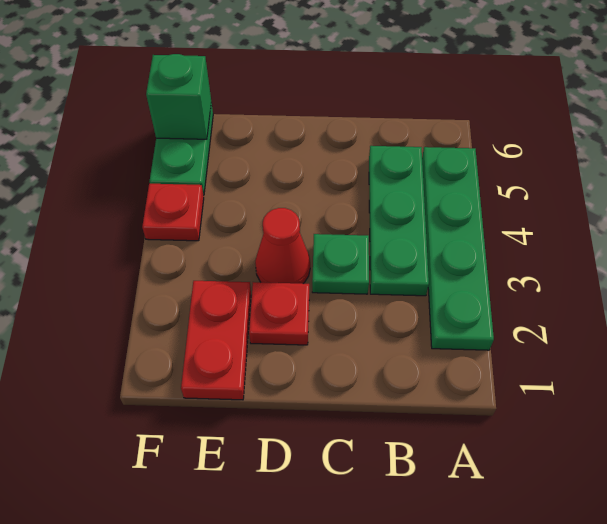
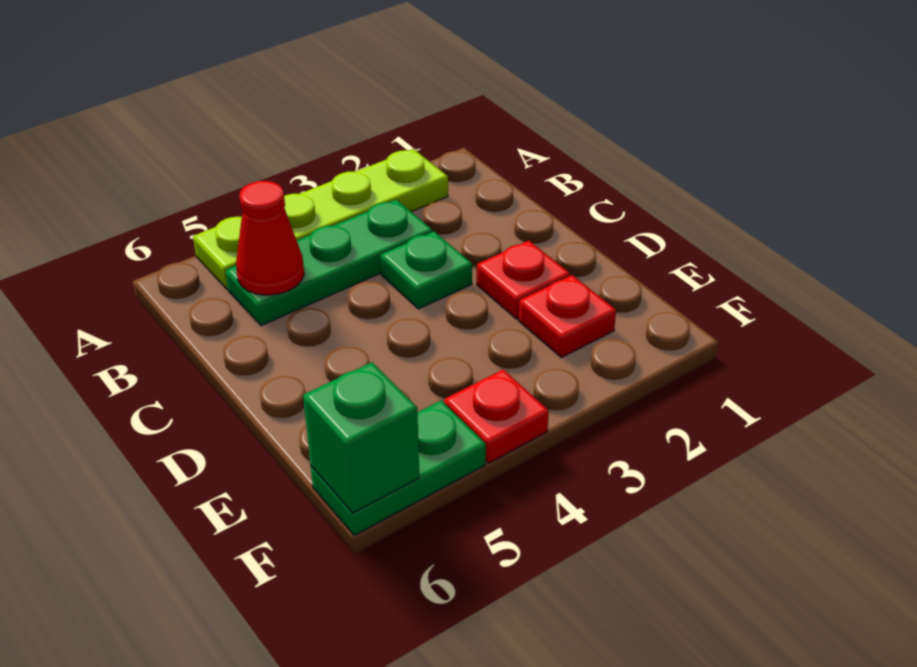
green 1x4 plate [422,147,494,350] -> lime 1x4 plate [193,149,448,289]
red 1x1 cone [255,208,310,283] -> red 1x1 cone moved to [236,181,304,295]
red 1x2 plate [181,281,251,400] -> red 1x1 plate [519,275,616,358]

